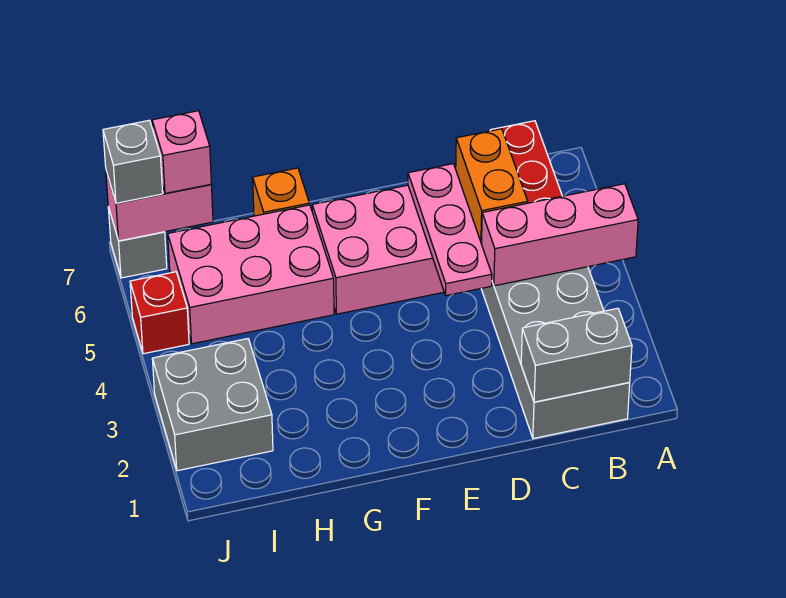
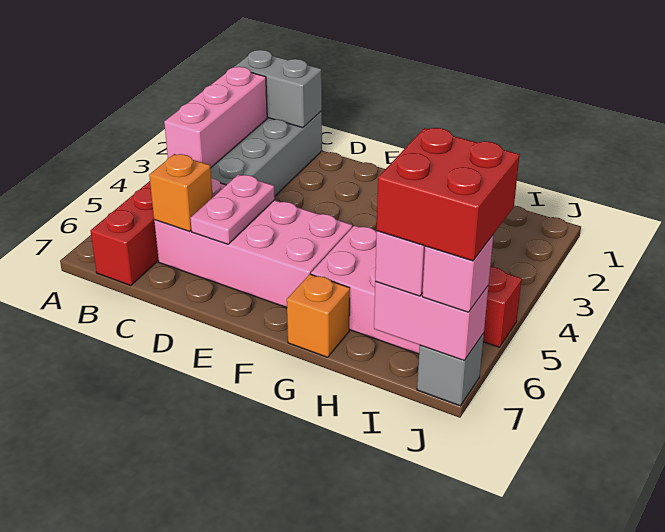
pink 1x3 brick [482,184,638,286] -> pink 1x3 brick turned to [164,67,267,167]
orange 1x2 brick [456,129,528,244] -> orange 1x1 brick [149,154,213,231]
pink 1x3 plate [408,164,492,296] -> pink 1x2 plate [190,175,275,244]
grey 2x2 brick [152,339,273,471] -> none
none -> red 2x2 brick [377,128,520,261]
grey 1x1 brick [103,120,163,203] -> pink 1x1 brick [422,235,493,312]

